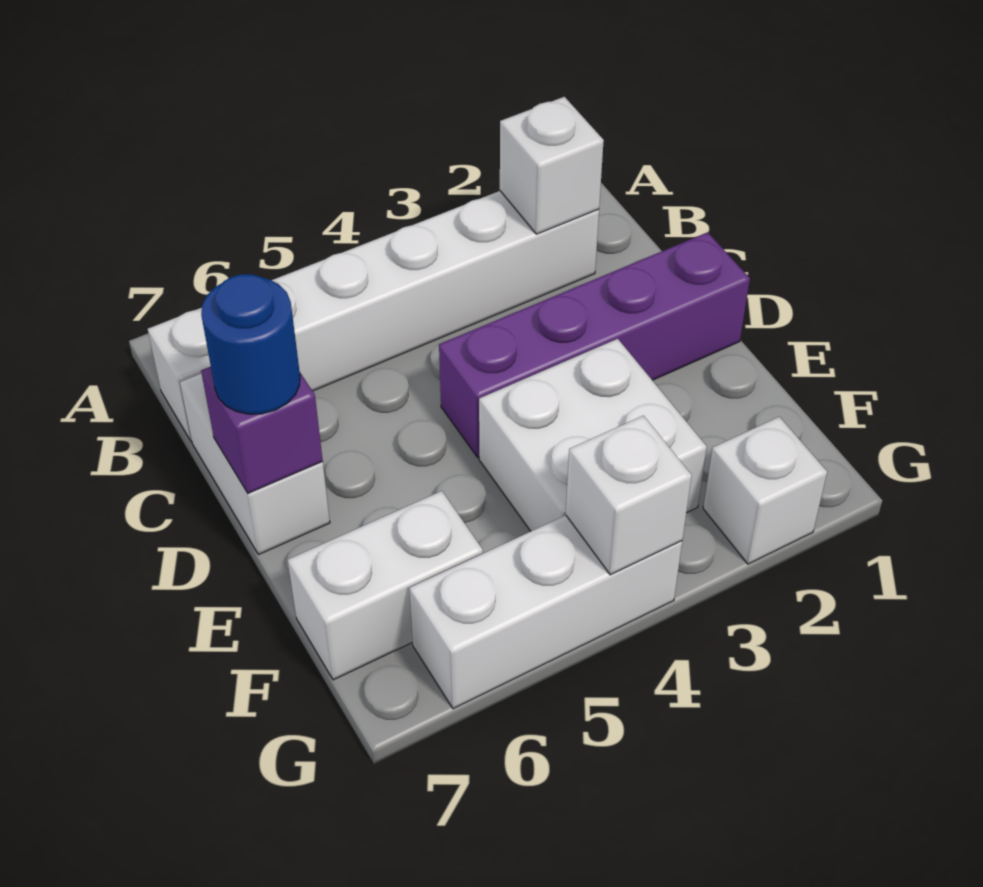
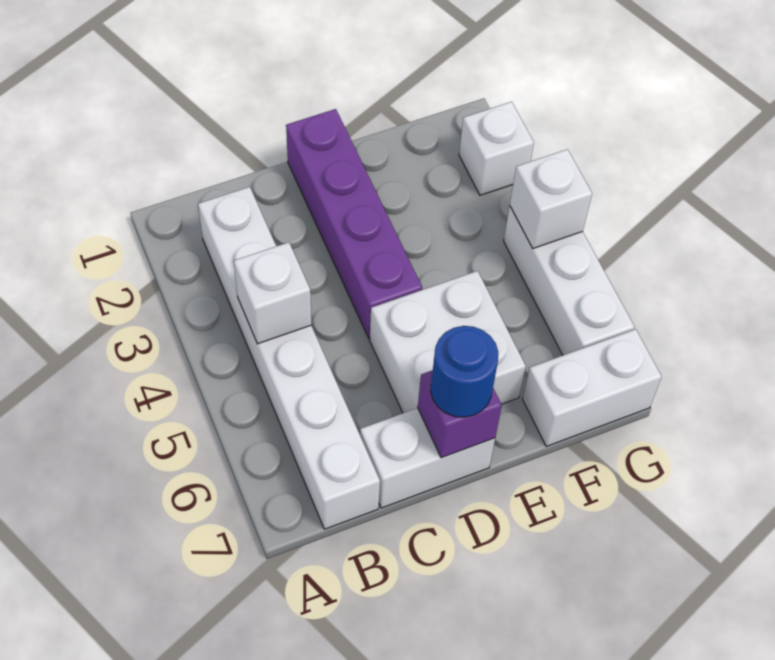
white 1x1 brick [500,97,604,234] -> white 1x1 brick moved to [234,242,311,344]
white 2x2 brick [479,339,707,531] -> white 2x2 brick moved to [370,271,526,413]
white 1x2 brick [288,491,483,680] -> white 1x2 brick turned to [523,329,662,446]

